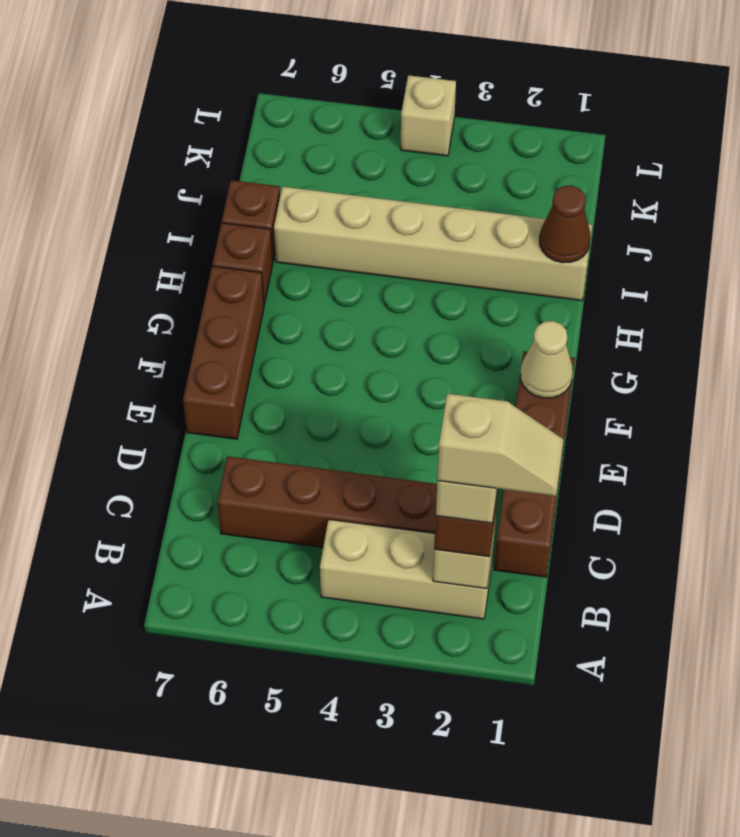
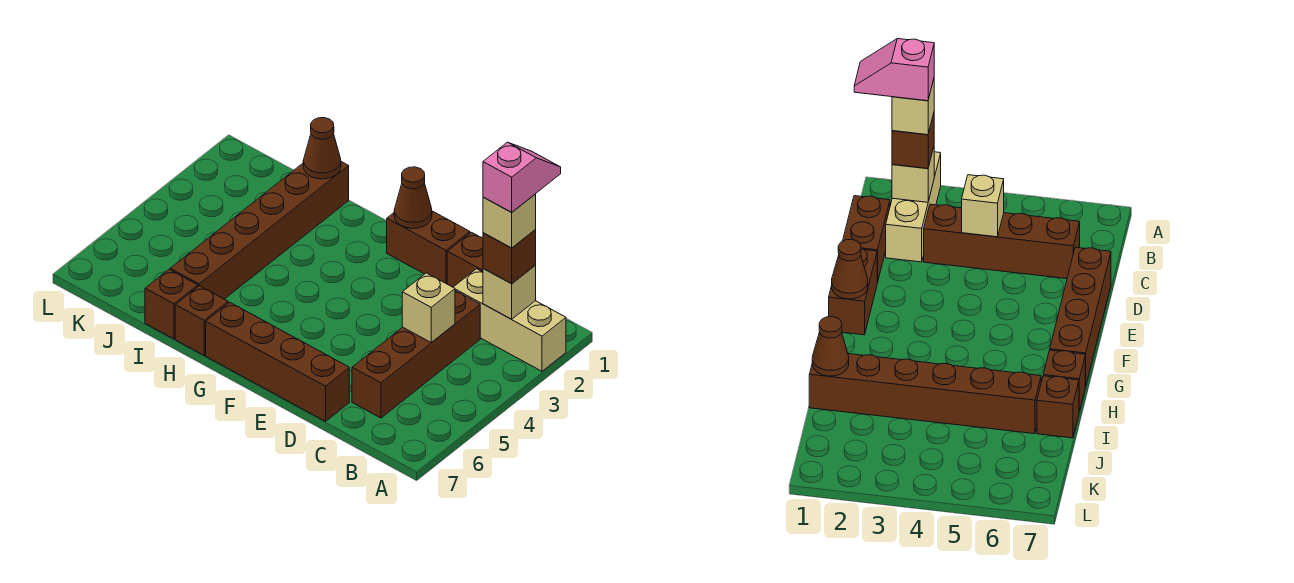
tan 1x2 slope [437,394,564,496] -> pink 1x2 slope [483,142,561,212]
tan 1x3 brick [320,519,493,619] -> tan 1x3 brick turned to [453,269,566,371]
brown 1x3 brick [183,266,264,439] -> brown 1x4 brick [206,302,349,421]
tan 1x1 cone [520,321,573,398] -> brown 1x1 cone [394,167,432,228]
tan 1x6 brick [274,187,592,301] -> brown 1x6 brick [170,162,349,299]
tan 1x1 brick [401,75,456,156] -> tan 1x1 brick moved to [402,273,455,343]

